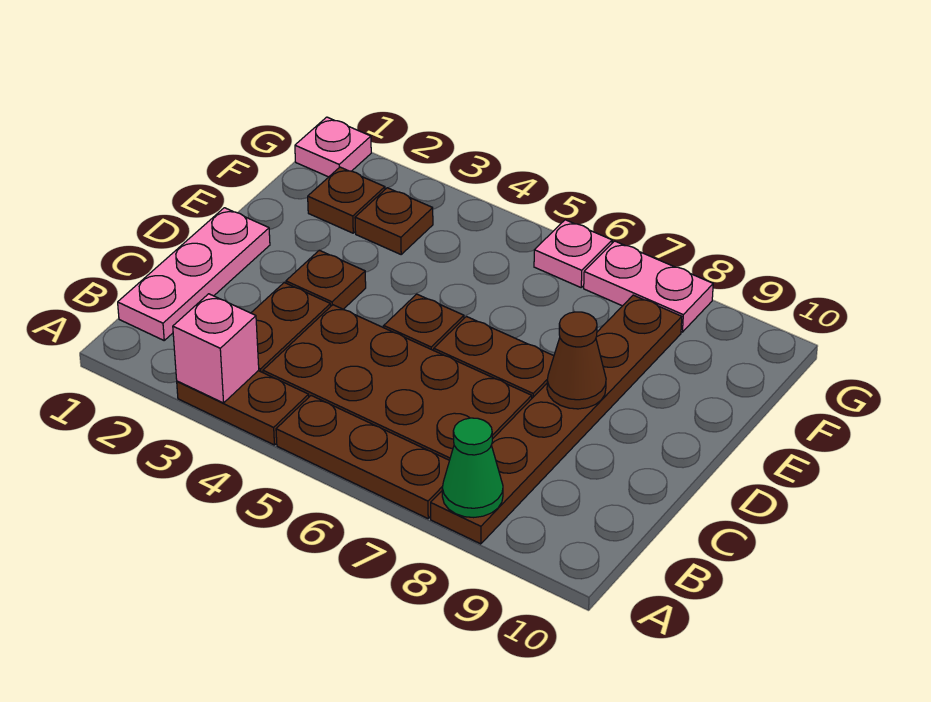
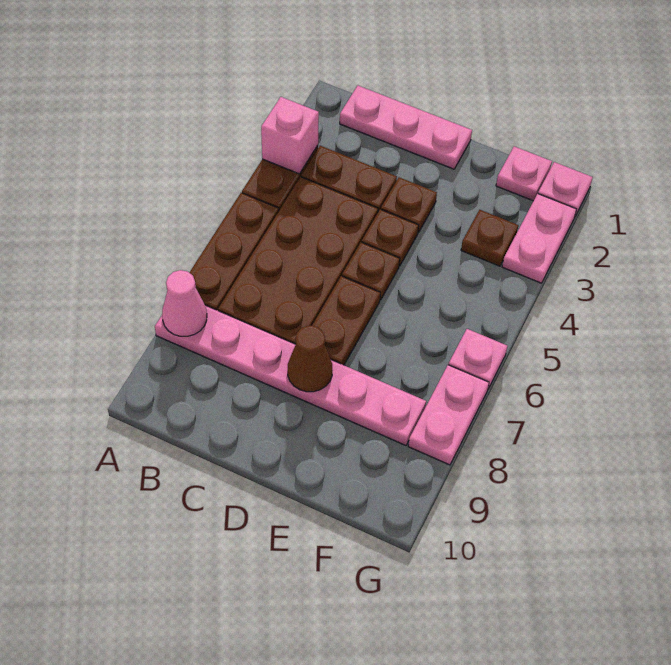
brown 1x6 plate [431,295,682,544] -> pink 1x6 plate [155,305,426,446]
green 1x1 cone [442,418,503,518] -> pink 1x1 cone [162,270,207,336]
none -> pink 1x1 plate [496,146,552,201]
brown 1x1 plate [308,167,385,233] -> brown 1x1 plate moved to [362,209,419,266]
none -> pink 1x2 plate [502,194,577,283]

